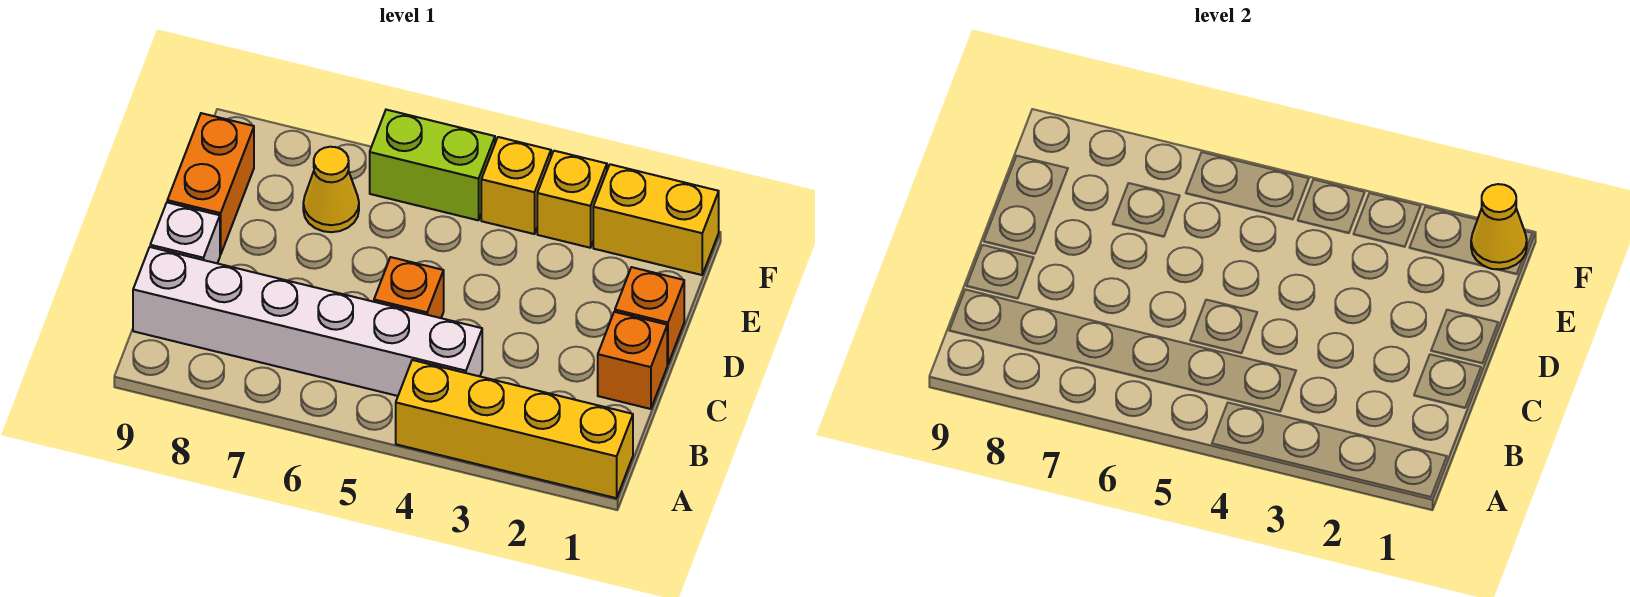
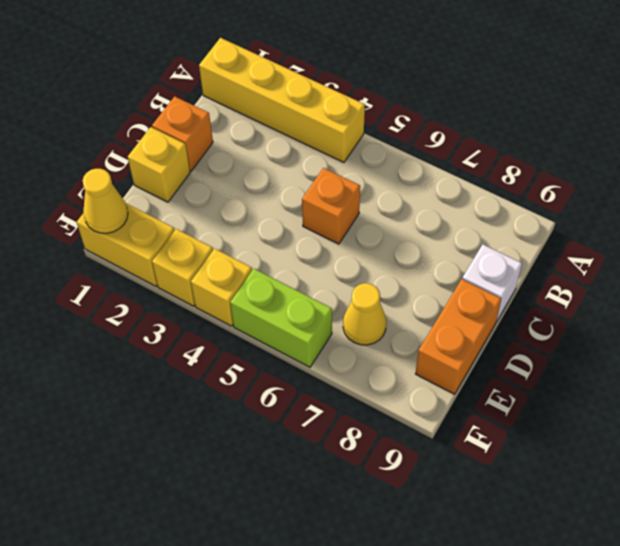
white 1x6 brick [133,247,482,396] -> none
orange 1x1 brick [615,267,684,364] -> yellow 1x1 brick [128,127,190,202]

